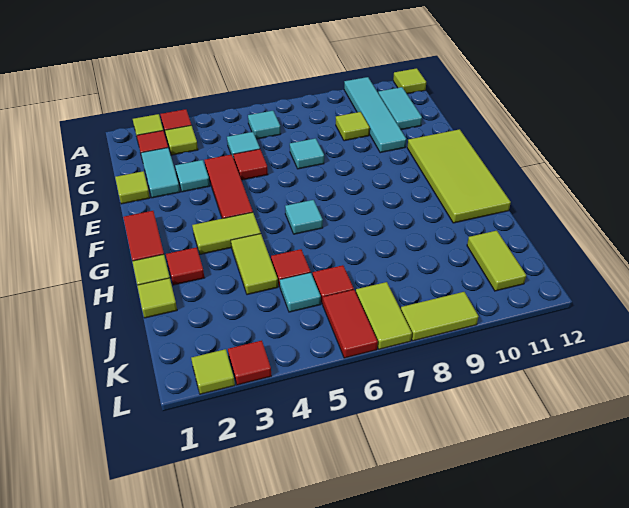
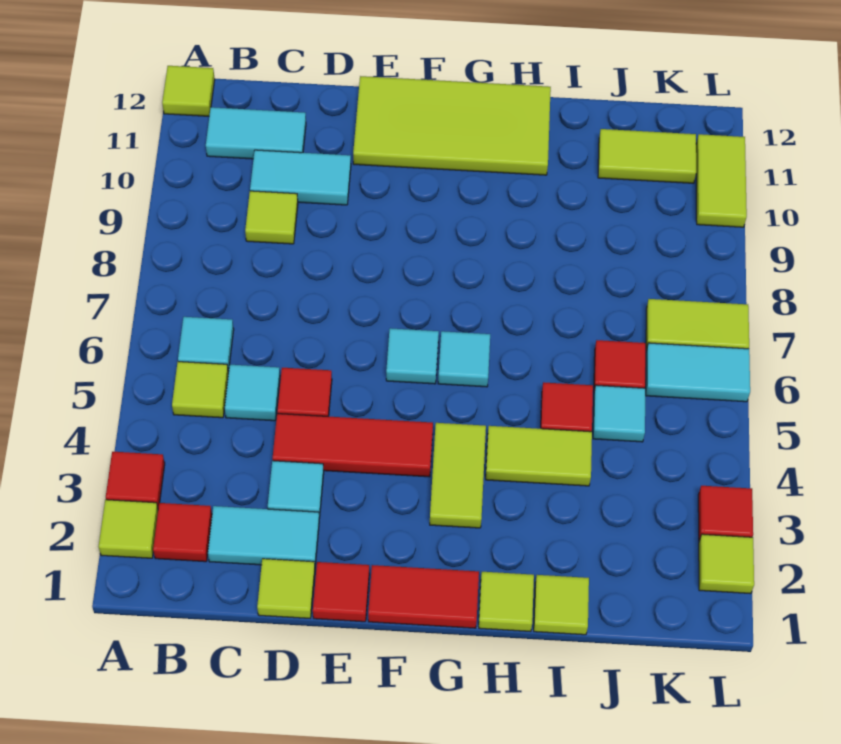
cyan 1x4 tile [344,77,406,153] -> cyan 1x2 tile [250,150,351,205]
lime 1x1 tile [165,125,198,155] -> lime 1x1 tile moved to [172,362,228,418]
cyan 1x1 tile [290,138,324,169] -> cyan 1x1 tile moved to [386,328,439,384]
red 1x1 tile [166,247,204,285] -> red 1x1 tile moved to [313,562,369,622]
red 1x2 tile [323,290,378,358] -> cyan 1x2 tile [646,343,750,402]
lime 1x2 tile [401,292,479,341] -> lime 1x2 tile moved to [696,134,747,227]

